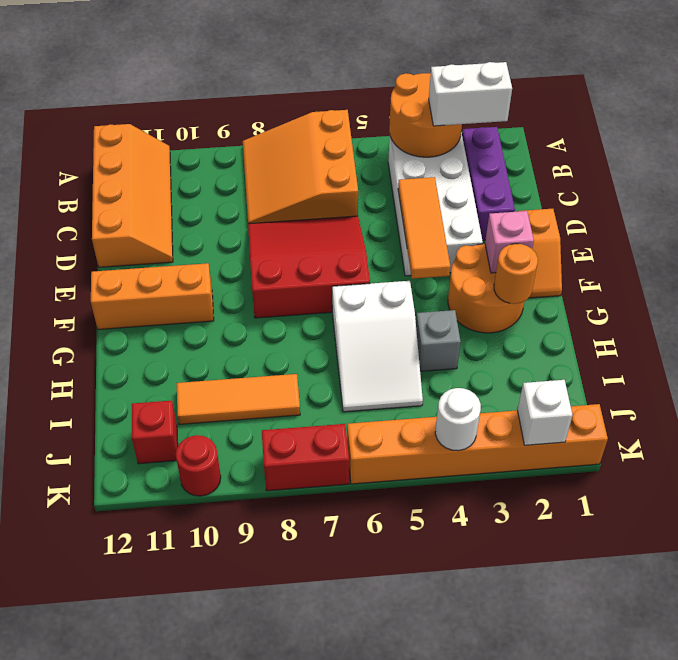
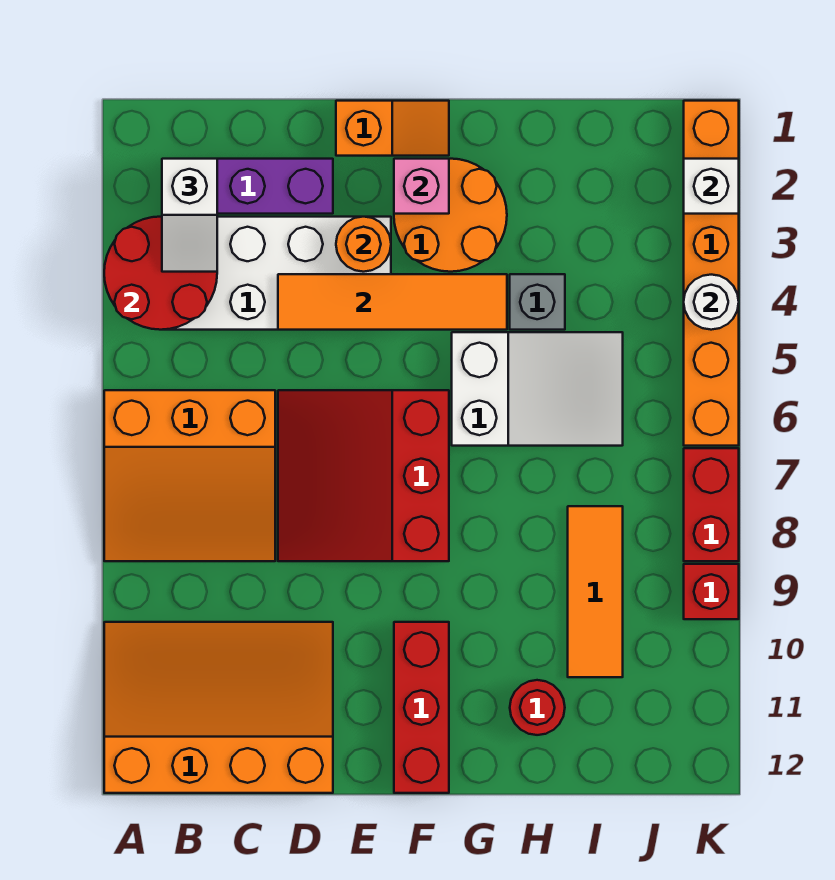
orange 2x2 round brick [389,73,462,157] -> red 2x2 round brick [104,217,217,330]
orange 2x4 slope [92,124,173,267] -> orange 3x4 slope [104,622,333,793]
white 1x2 brick [429,62,512,126] -> white 1x2 slope [162,159,217,272]
orange 1x3 tile [398,177,450,279] -> orange 1x4 tile [278,274,507,330]
orange 1x3 brick [91,263,214,329] -> red 1x3 brick [394,622,449,793]
orange 1x1 round brick [494,244,538,304] -> orange 1x1 round brick moved to [336,217,391,272]
red 1x1 brick [132,400,178,464] -> red 1x1 brick moved to [684,564,739,619]
red 1x1 round brick [176,435,221,496] -> red 1x1 round brick moved to [510,680,565,735]

